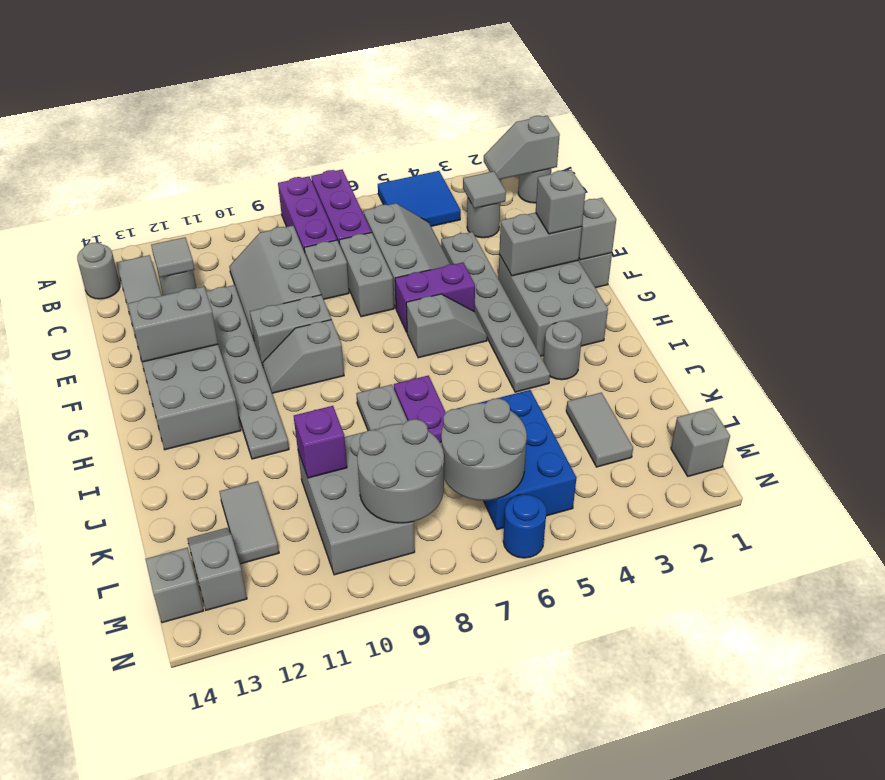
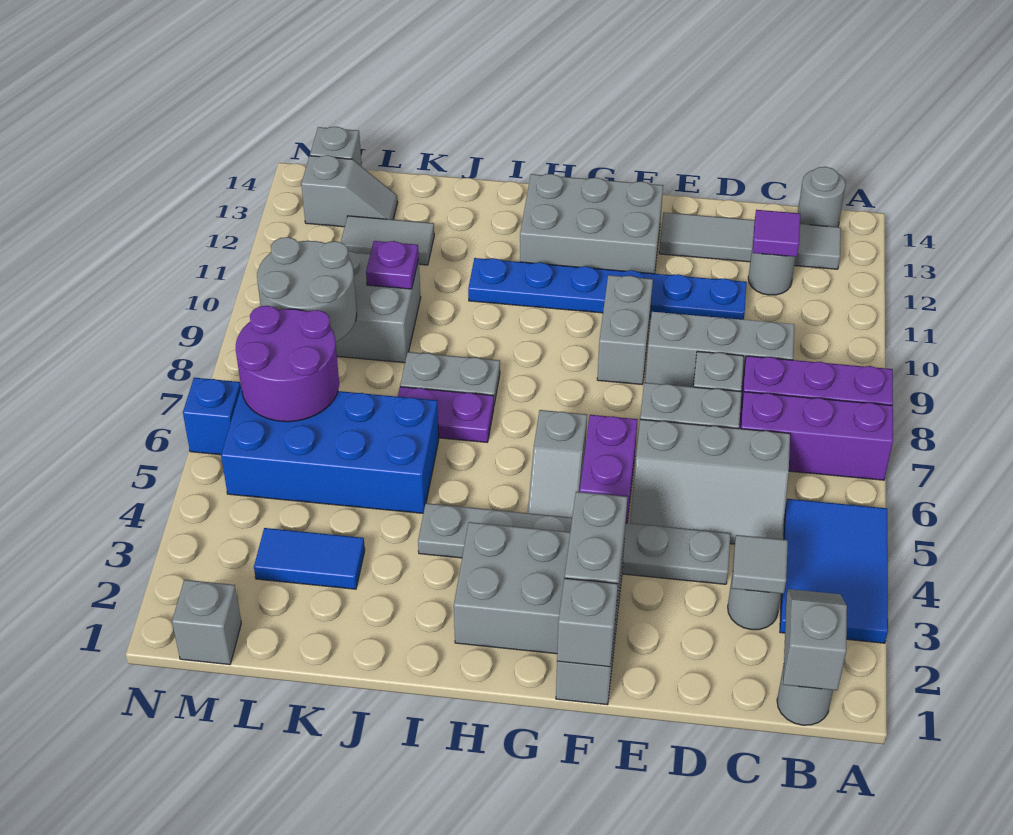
blue 2x2 tile [378,171,461,226] -> blue 2x3 tile [780,499,888,643]
grey 1x1 tile [151,237,195,277] -> purple 1x1 tile [753,210,800,257]
grey 1x6 plate [206,285,289,459] -> blue 1x6 plate [468,258,747,320]
grey 1x1 brick [536,170,586,234] -> none
grey 1x2 brick [128,286,218,362] -> none
grey 1x2 slope [262,320,344,393] -> none
grey 1x1 round brick [543,321,582,380] -> none
grey 1x2 tile [566,393,633,467] -> blue 1x2 tile [254,528,365,589]
blue 2x3 brick [457,390,576,530] -> blue 2x4 brick [221,389,439,513]
purple 1x1 brick [294,406,347,478] -> purple 1x1 plate [366,241,419,289]
grey 2x2 round brick [441,398,527,501] -> purple 2x2 round brick [236,306,339,422]
blue 1x1 round brick [503,494,547,558] -> blue 1x1 brick [183,378,241,455]

